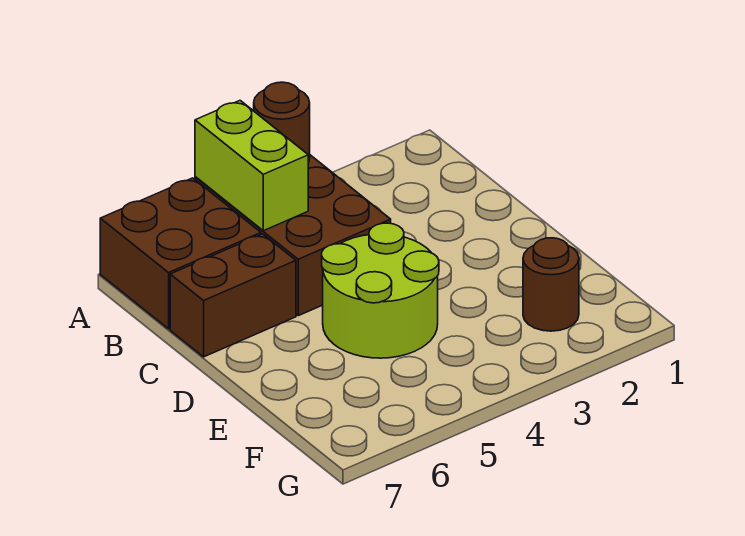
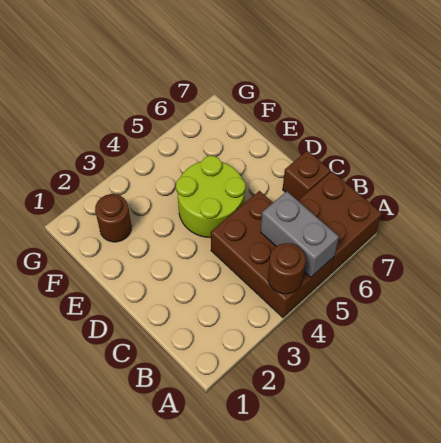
lime 1x2 brick [195,101,308,231] -> grey 1x2 brick [261,191,339,277]
brown 1x2 brick [170,234,296,357] -> brown 1x1 brick [283,151,331,200]

